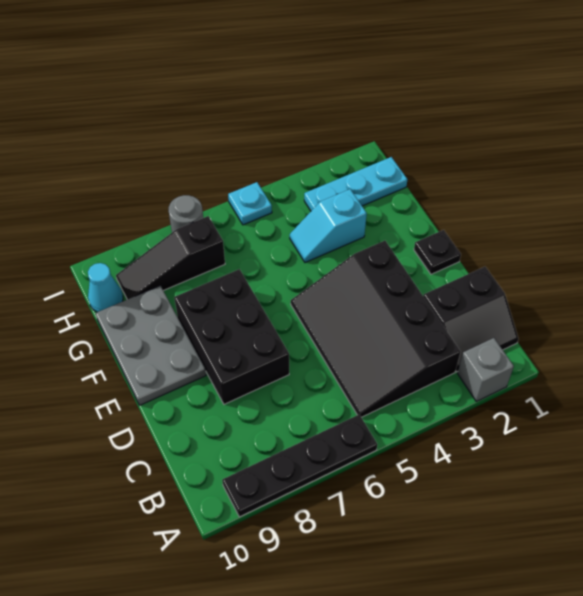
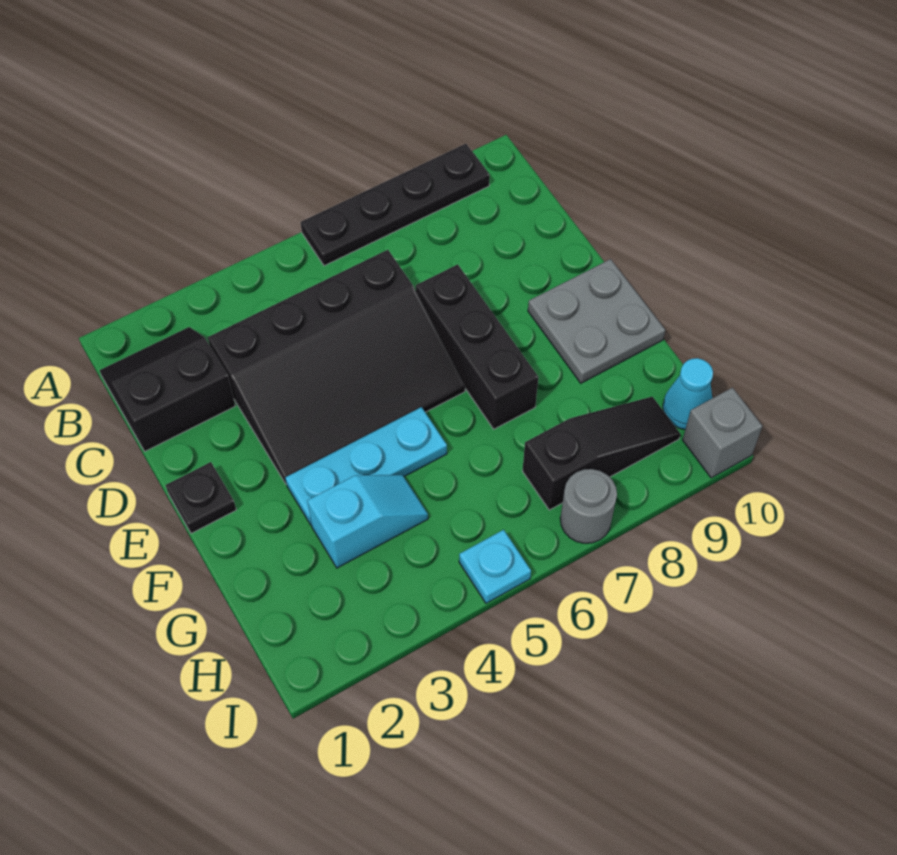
grey 1x1 brick [457,338,514,401] -> grey 1x1 brick moved to [683,388,762,478]
black 3x4 slope [291,241,460,417] -> black 3x4 slope turned to [208,250,465,484]
black 2x3 brick [174,269,289,404] -> black 1x3 brick [416,264,538,429]
grey 2x3 plate [95,286,206,405] -> grey 2x2 plate [528,259,665,383]
cyan 1x3 plate [304,157,407,211] -> cyan 1x3 plate moved to [285,407,447,526]

